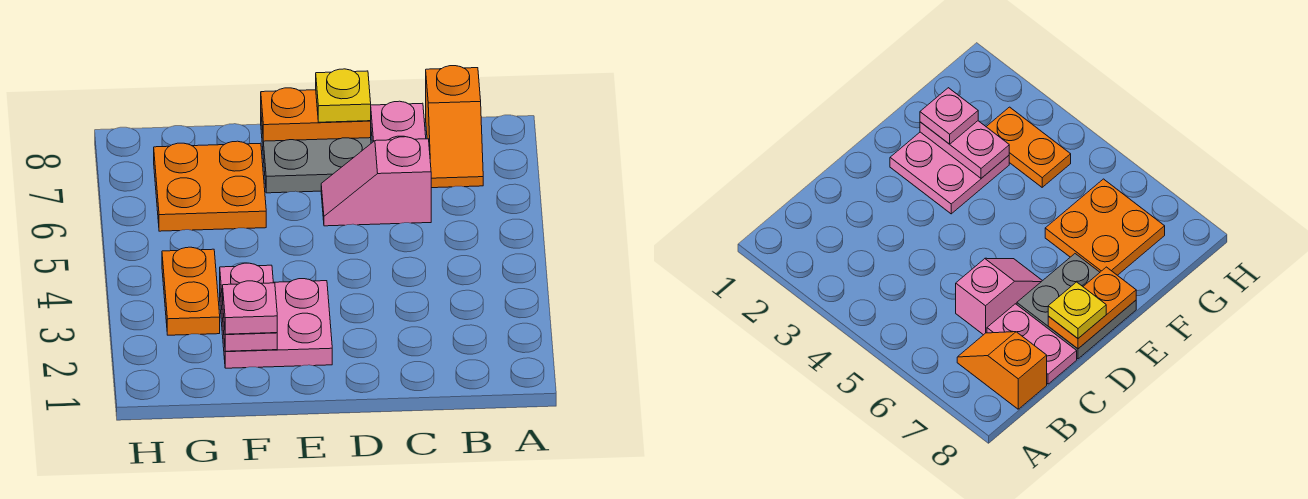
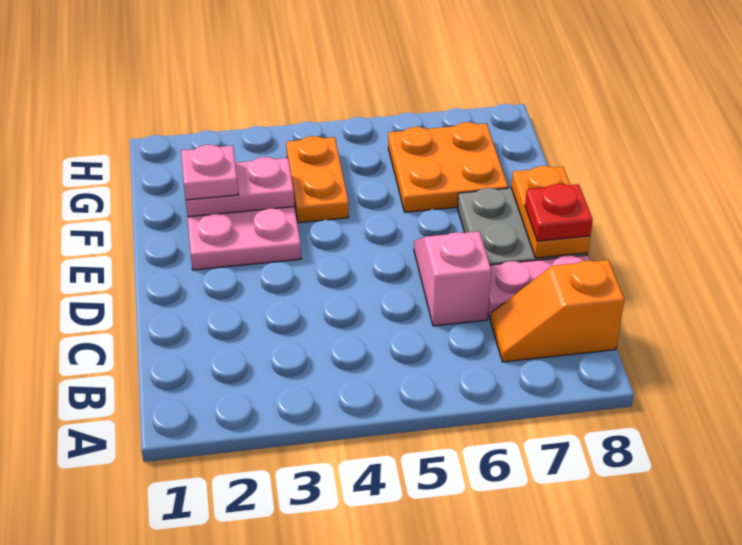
yellow 1x1 plate [316,69,371,122] -> red 1x1 plate [525,184,593,241]
orange 1x2 plate [162,247,220,335] -> orange 1x2 plate turned to [286,136,349,223]

